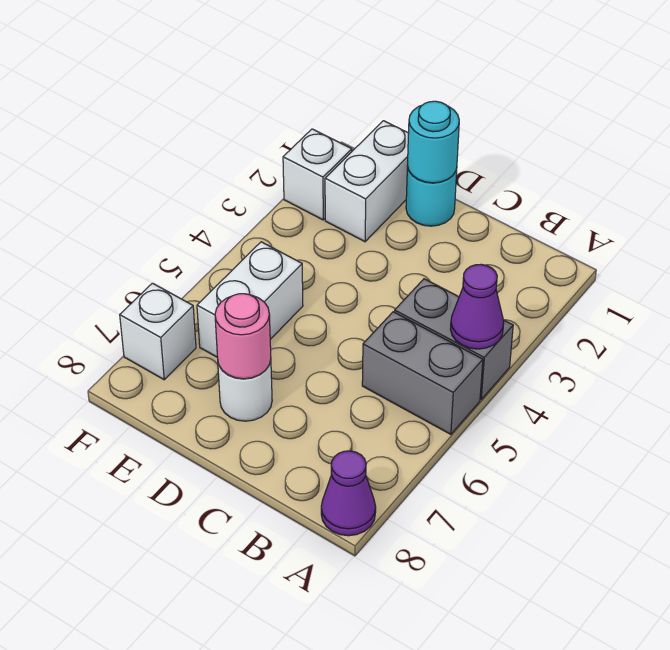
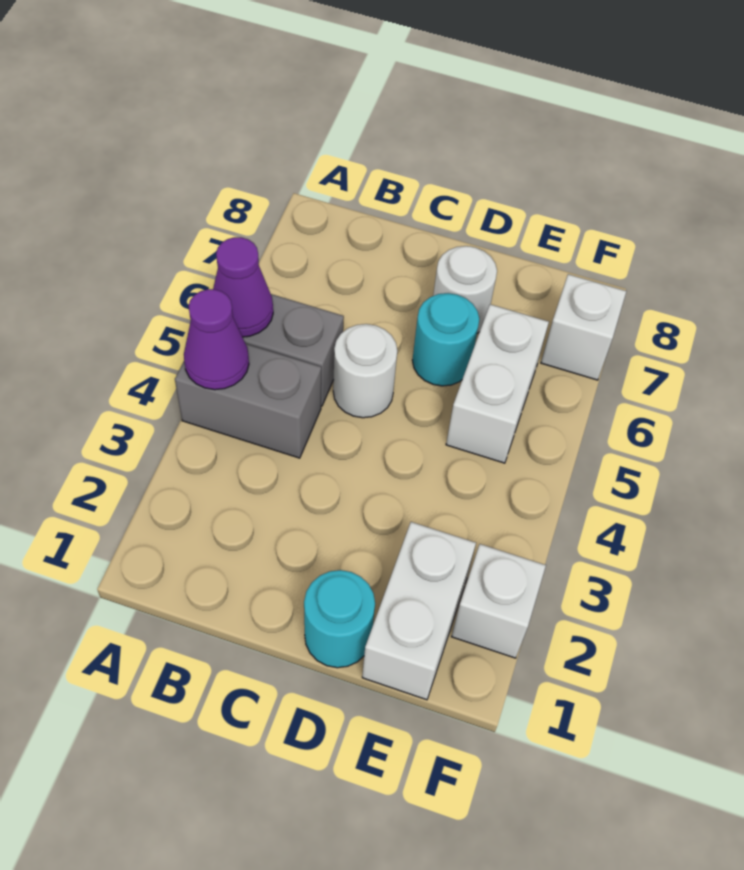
purple 1x1 cone [321,451,376,536] -> purple 1x1 cone moved to [213,237,273,337]
none -> white 1x1 round brick [333,324,397,418]
cyan 1x1 round brick [408,101,459,183] -> cyan 1x1 round brick moved to [412,293,479,386]
pink 1x1 round brick [215,294,271,379] -> none

